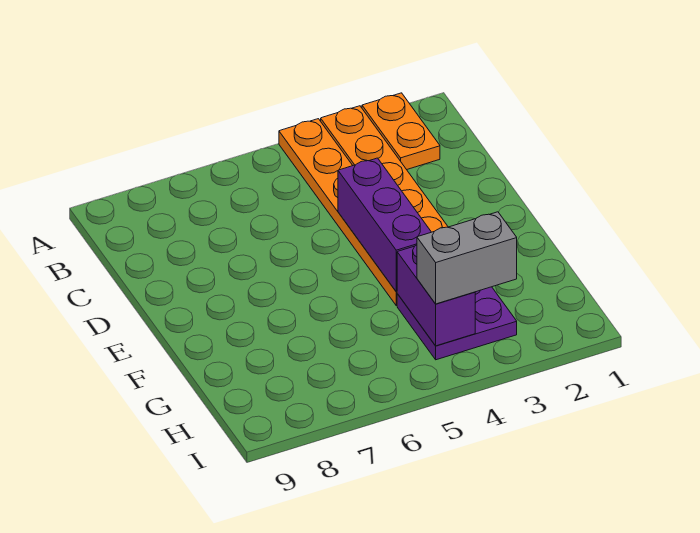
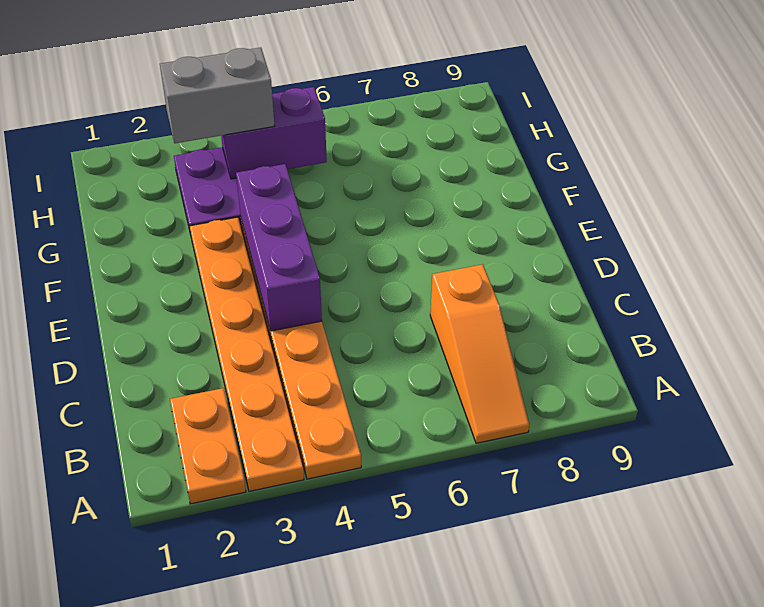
none -> orange 1x3 slope [430,264,529,443]
purple 1x2 brick [397,245,475,346] -> purple 1x2 brick turned to [221,87,327,179]

